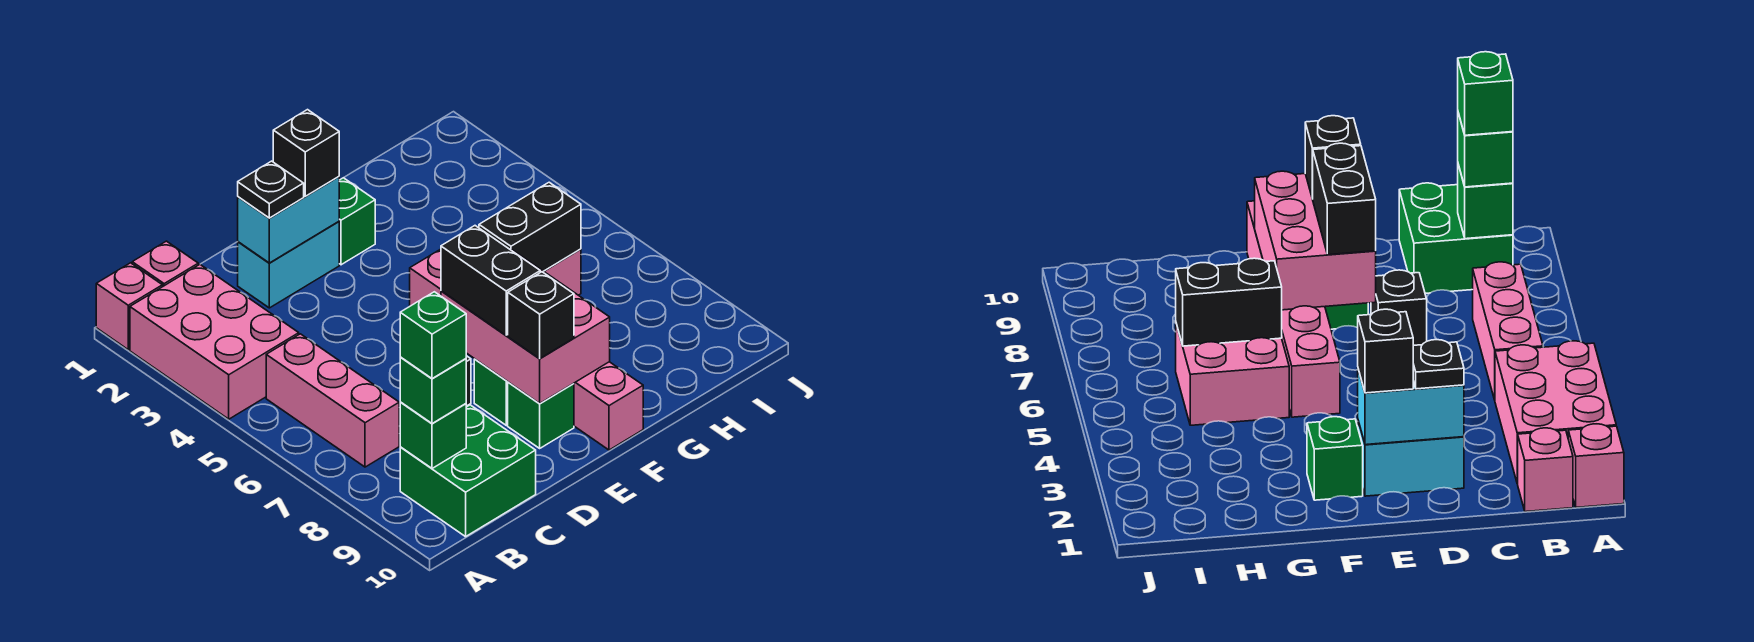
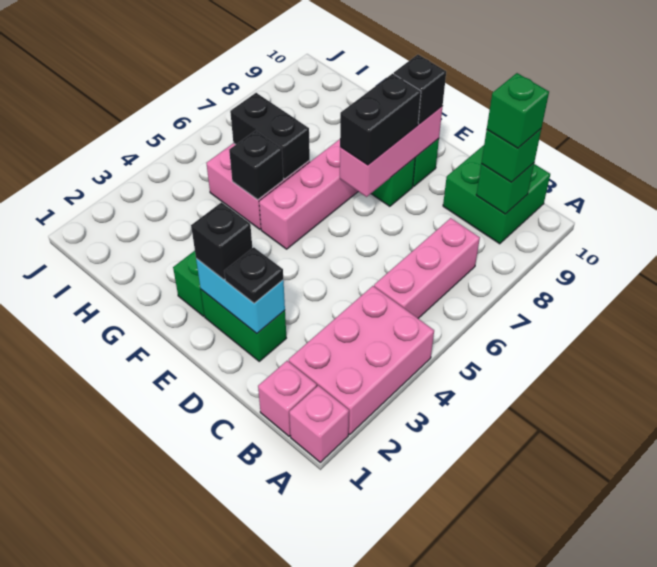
cyan 1x2 brick [238,222,339,308] -> green 1x2 brick [201,290,286,361]
black 1x1 brick [1371,270,1427,345] -> black 1x1 brick moved to [229,130,283,200]
pink 2x3 brick [441,249,610,403] -> pink 1x3 brick [340,106,443,197]

